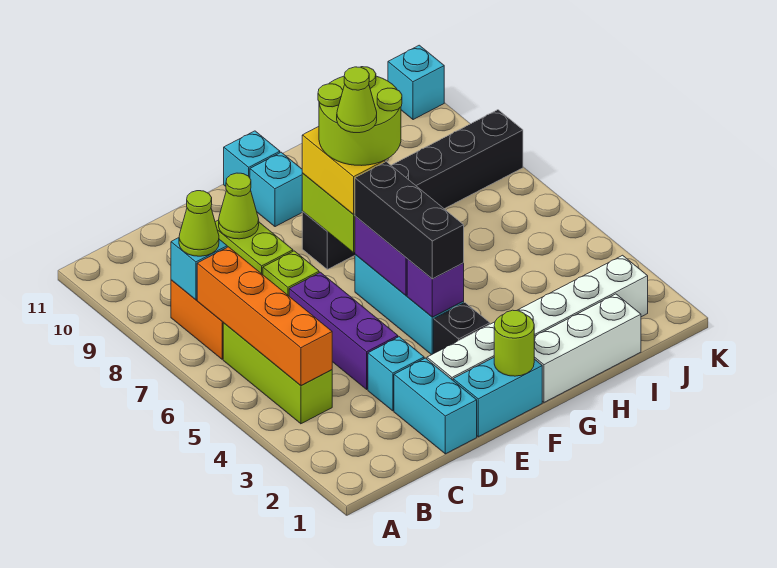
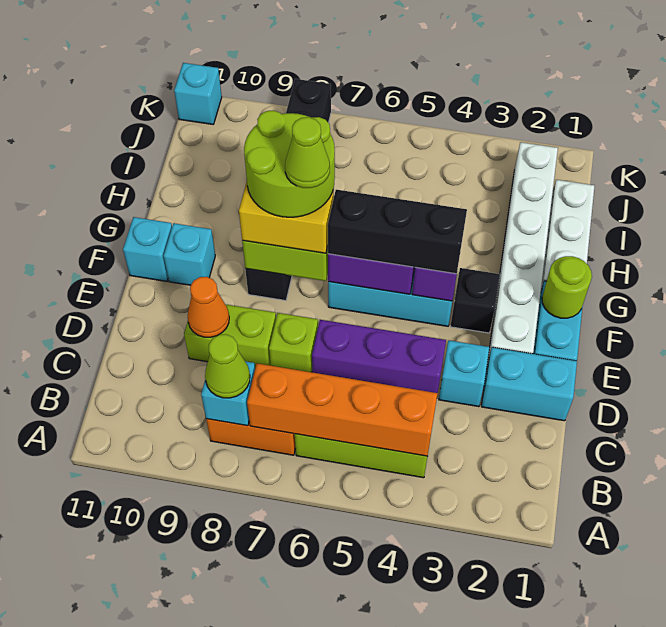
lime 1x1 cone [219,173,259,239] -> orange 1x1 cone [188,277,229,337]

